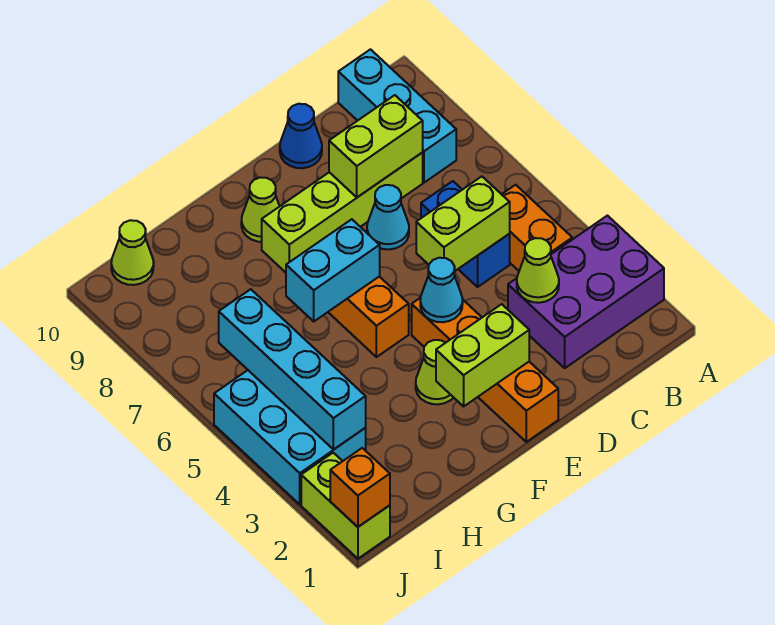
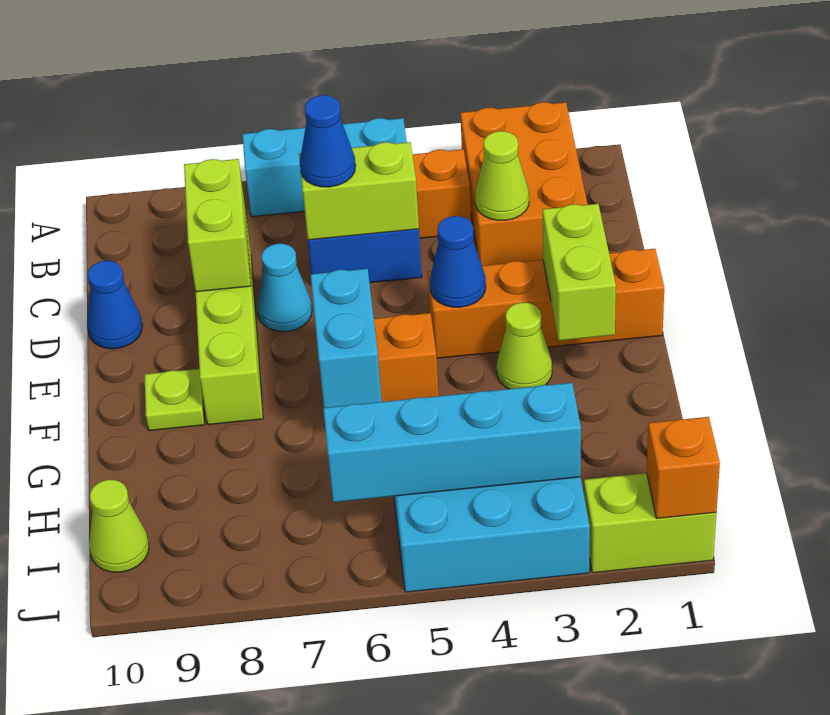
purple 2x3 brick [508,216,664,368] -> orange 2x3 brick [460,102,588,266]
cyan 1x3 brick [338,49,456,183] -> cyan 1x3 brick moved to [242,118,407,217]
lime 1x2 brick [416,176,510,271] -> lime 1x2 brick turned to [299,142,419,240]
none -> blue 1x1 cone [300,95,356,187]
cyan 1x1 cone [420,258,463,322] -> blue 1x1 cone [430,216,486,307]
lime 1x1 cone [241,177,280,242] -> lime 1x1 plate [144,369,204,431]

